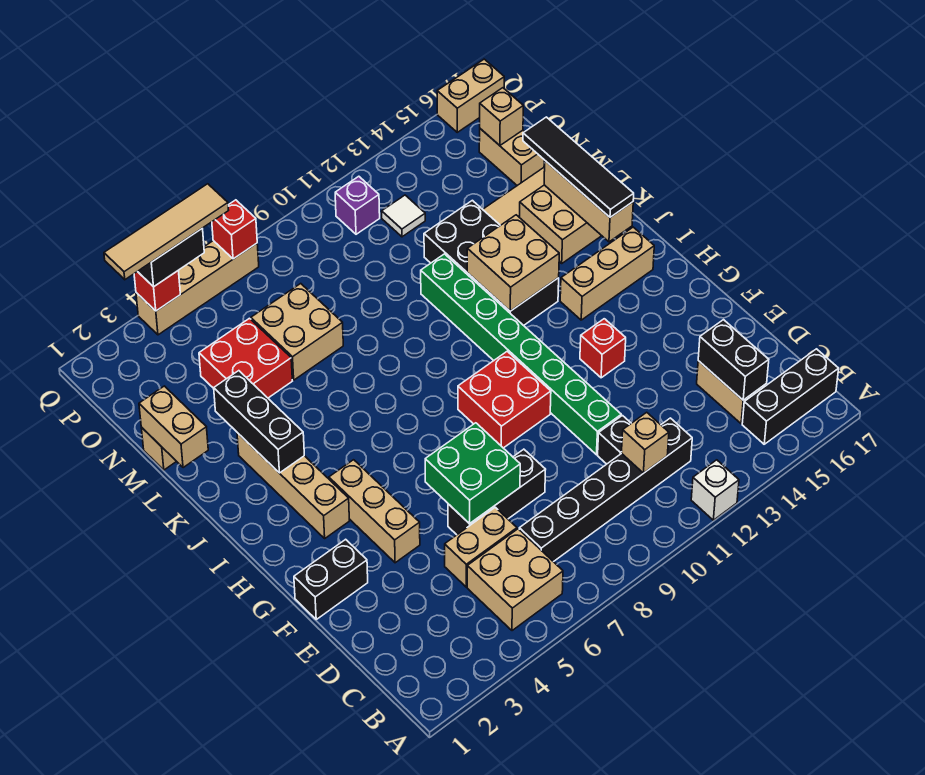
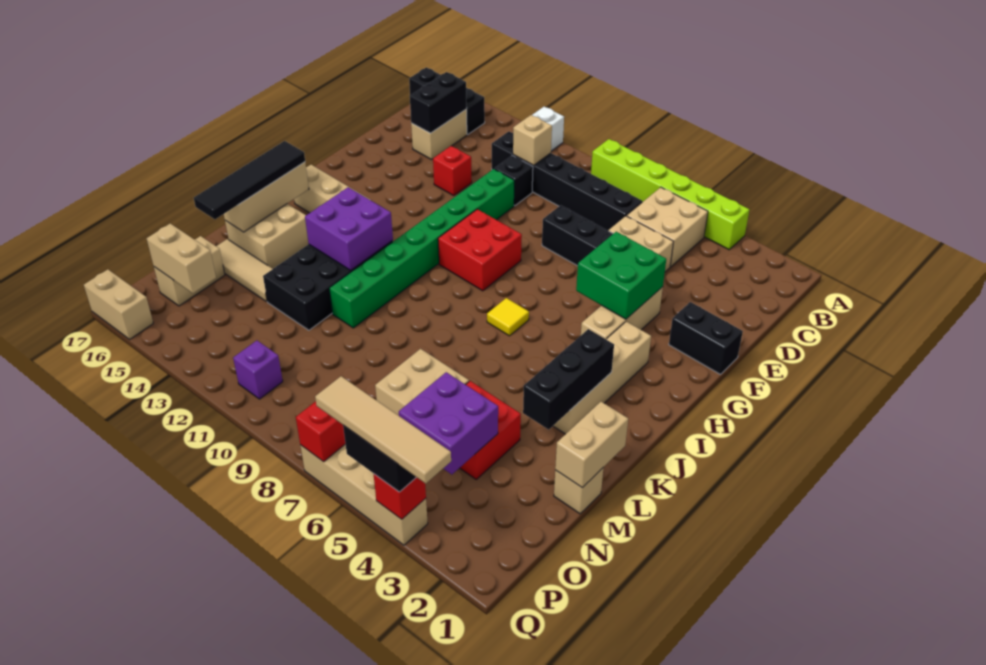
none -> lime 1x6 brick [591,139,749,250]
green 2x2 brick [425,423,520,524] -> green 2x2 brick moved to [576,232,666,319]
red 1x1 brick [580,319,626,378] -> red 1x1 brick moved to [433,146,472,195]
none -> yellow 1x1 tile [487,298,529,336]
tan 2x2 brick [467,215,559,311] -> purple 2x2 brick [305,187,393,270]
none -> purple 2x2 brick [399,372,498,474]
white 1x1 tile [382,195,425,237] -> none
tan 1x1 brick [480,88,523,145] -> tan 1x2 brick [147,224,216,293]

